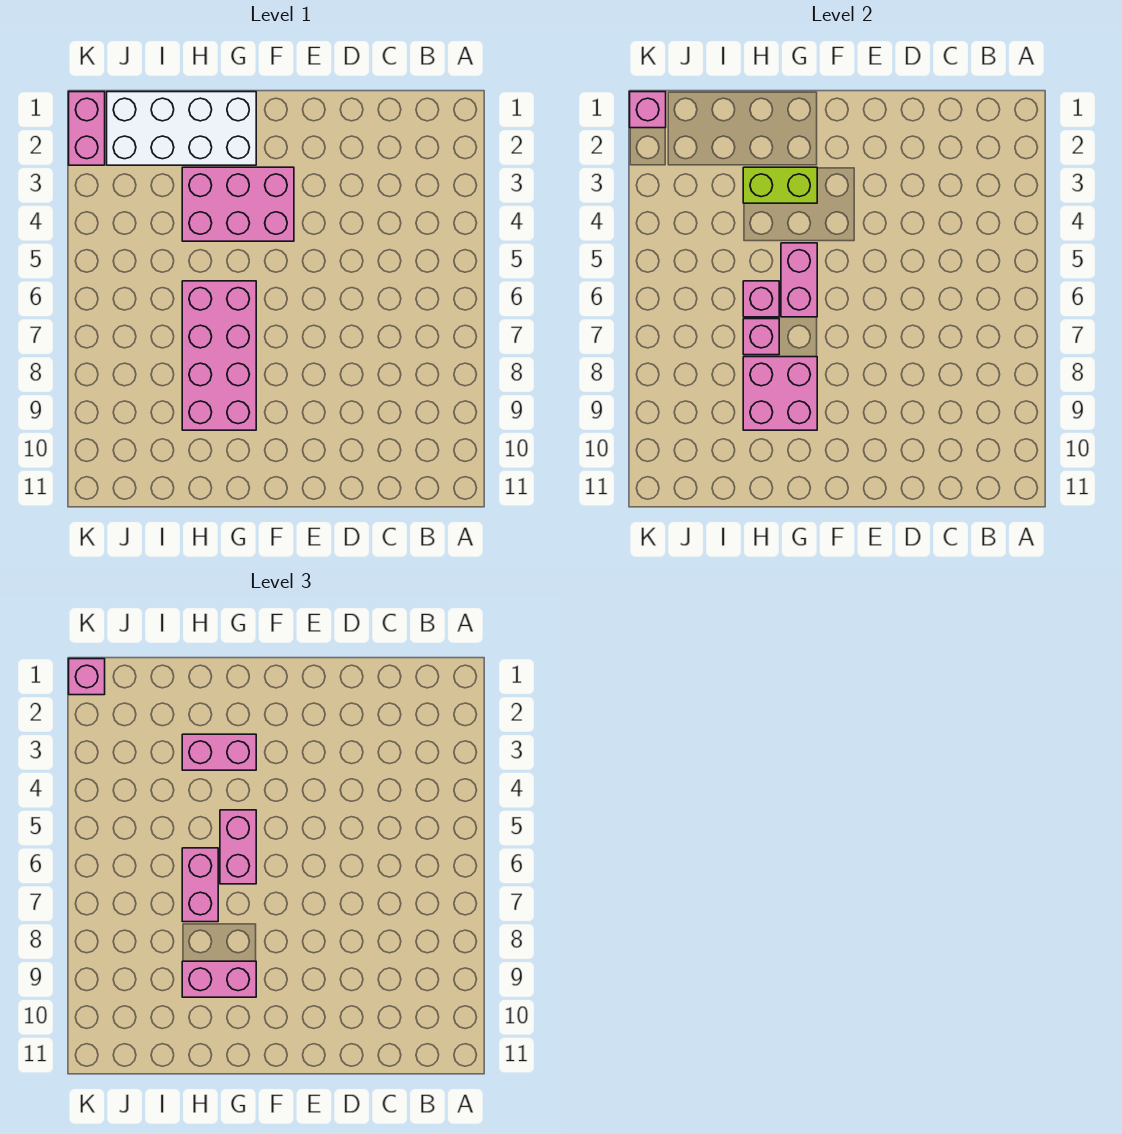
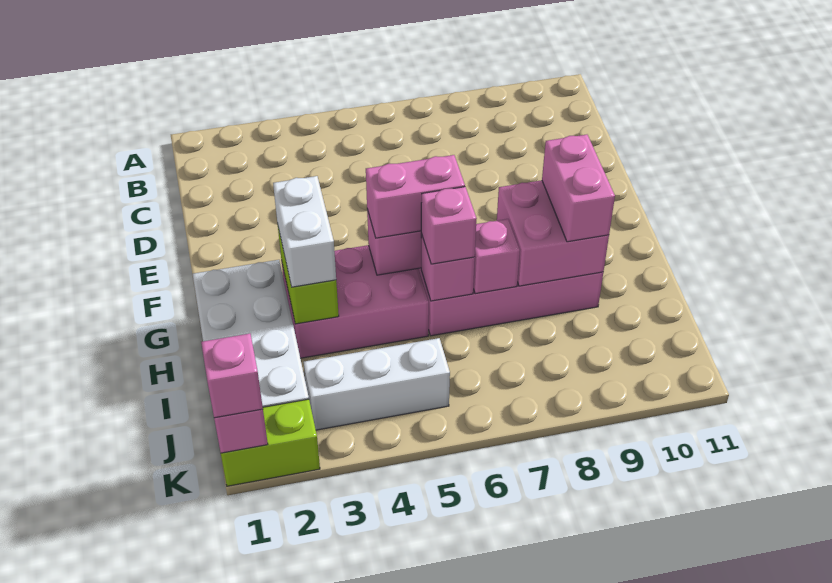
pink 2x3 brick [182,167,294,241] -> pink 2x3 brick turned to [281,245,429,358]
pink 1x2 brick [182,734,256,770] -> white 1x2 brick [273,176,336,287]
pink 1x2 brick [182,848,218,922] -> pink 1x1 brick [421,187,477,264]
none -> white 1x3 brick [303,338,450,430]
pink 1x2 brick [69,92,105,165] -> lime 1x2 brick [221,399,320,486]

